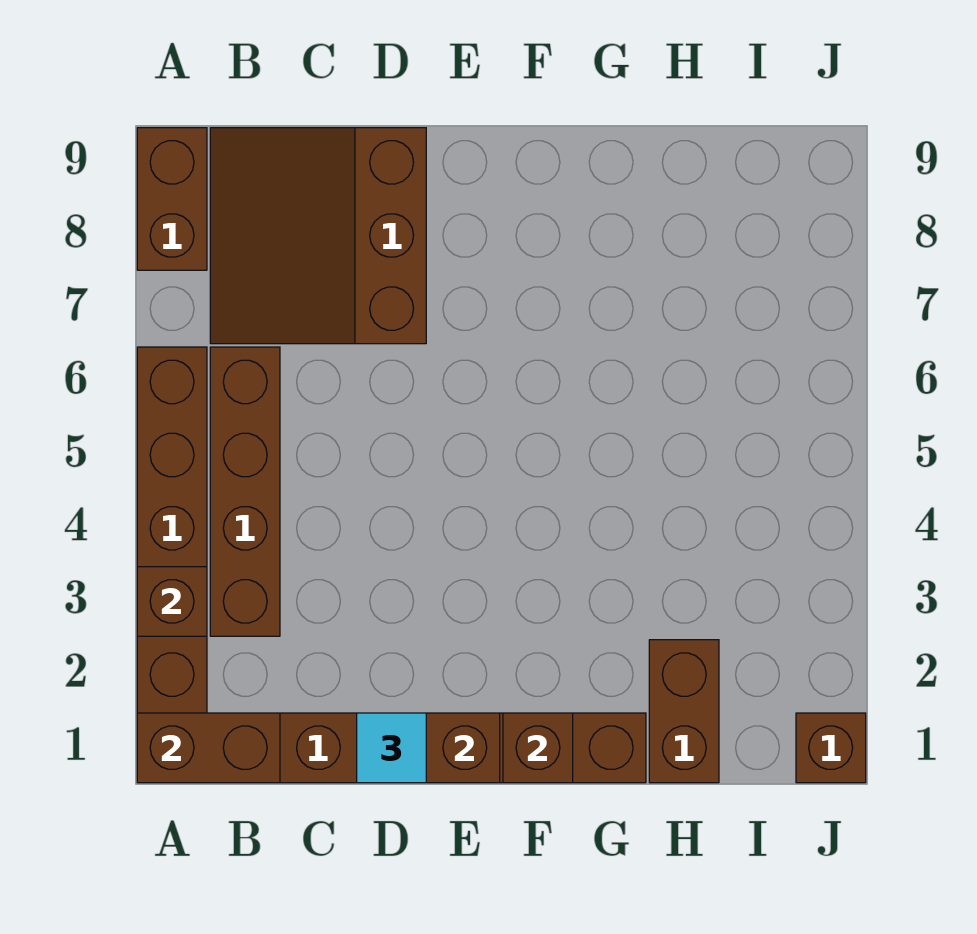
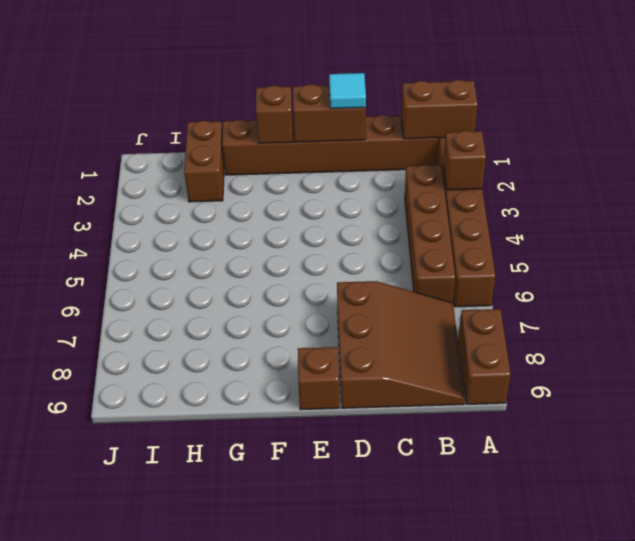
brown 1x1 brick [796,713,866,783] -> brown 1x1 brick moved to [298,347,339,410]

